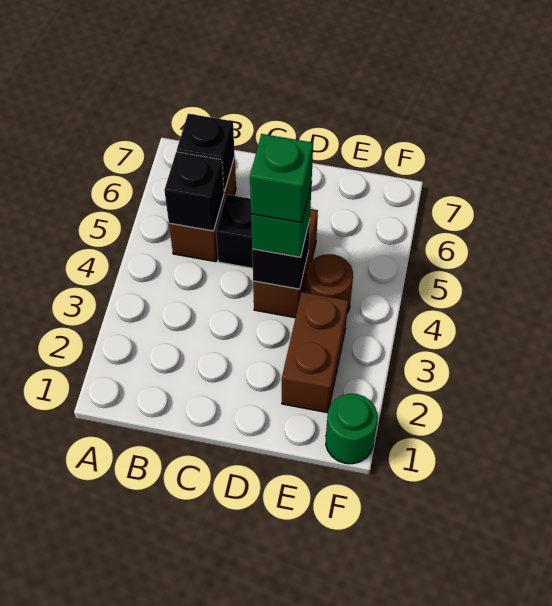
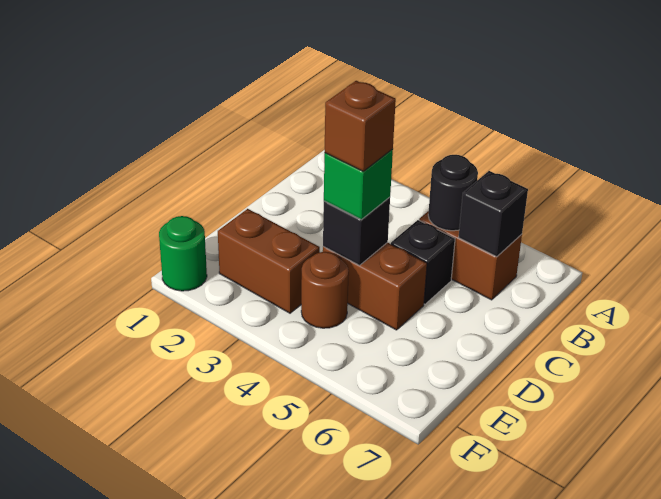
black 1x1 brick [164,152,224,231] -> black 1x1 round brick [428,155,478,231]
green 1x1 brick [250,134,313,223] -> brown 1x1 brick [325,81,396,171]

